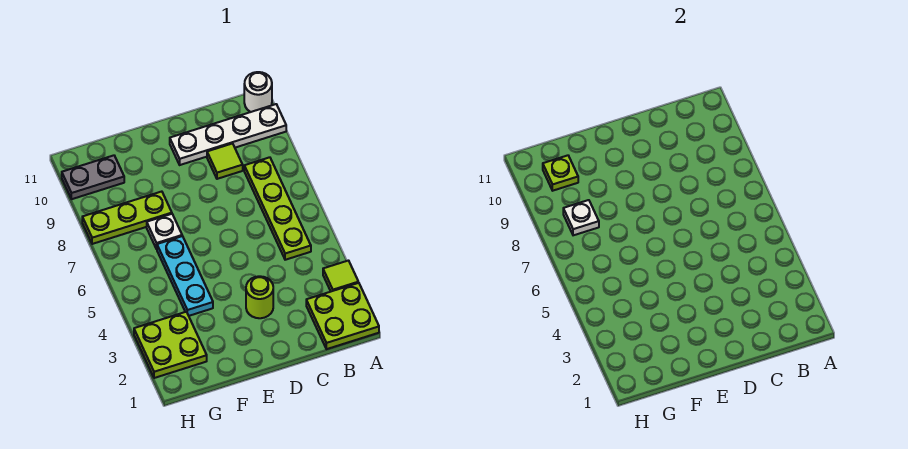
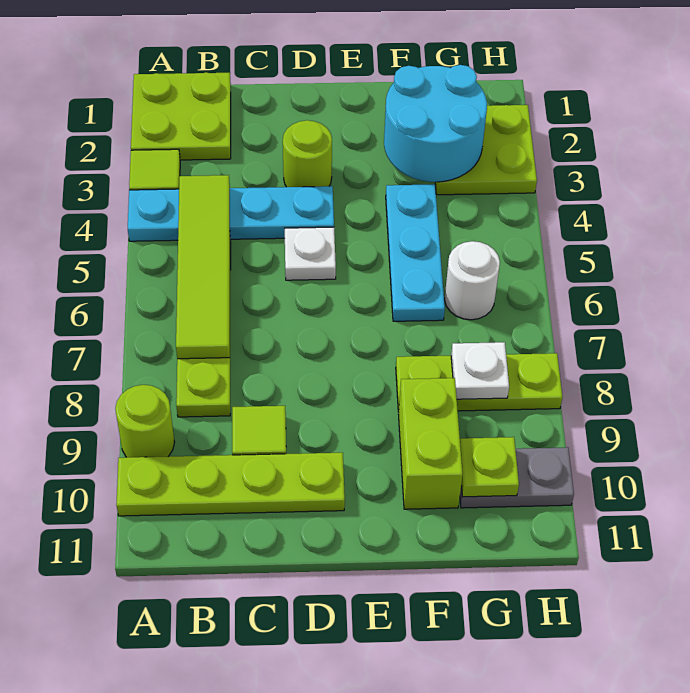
none -> cyan 1x4 plate [128,186,334,241]
none -> lime 1x1 round brick [115,385,174,457]
white 1x4 plate [170,104,286,165] -> lime 1x4 plate [116,453,345,516]
white 1x1 round brick [244,72,272,112] -> white 1x1 round brick moved to [445,241,500,320]
none -> lime 1x4 tile [176,175,230,359]
none -> cyan 2x2 round brick [384,65,487,182]
white 1x1 plate [147,214,182,249] -> white 1x1 plate moved to [285,227,336,280]
none -> lime 1x2 brick [399,378,463,509]

